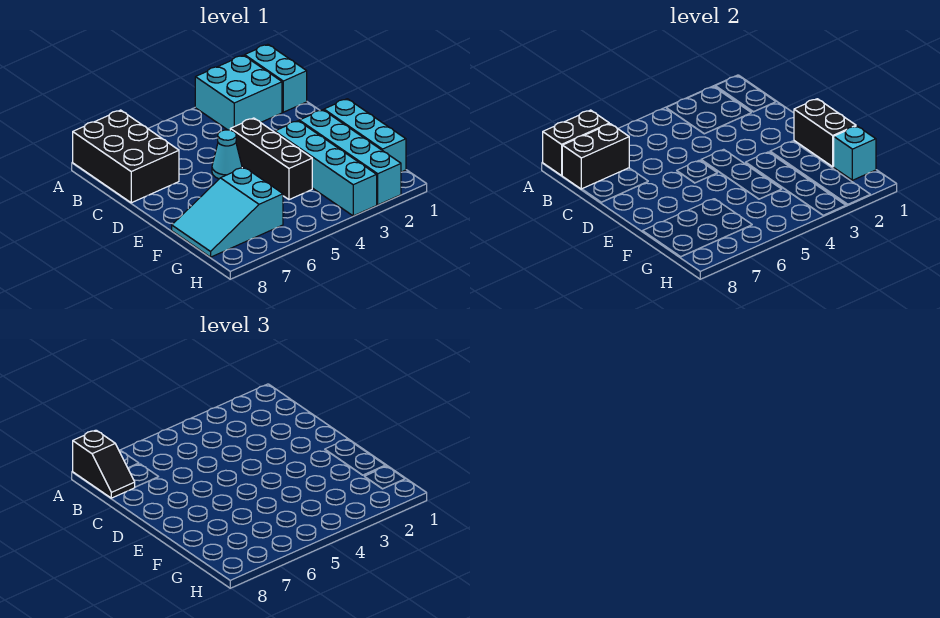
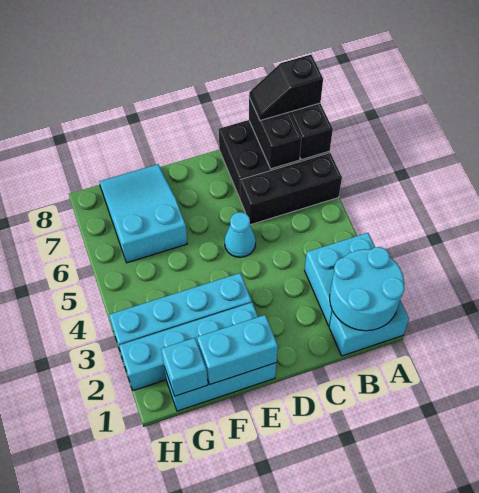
none -> cyan 2x2 round brick [330,247,405,331]
black 1x3 brick [230,118,312,200] -> black 1x3 brick moved to [240,153,342,225]
black 1x2 brick [794,99,856,167] -> cyan 1x2 brick [197,315,278,385]

